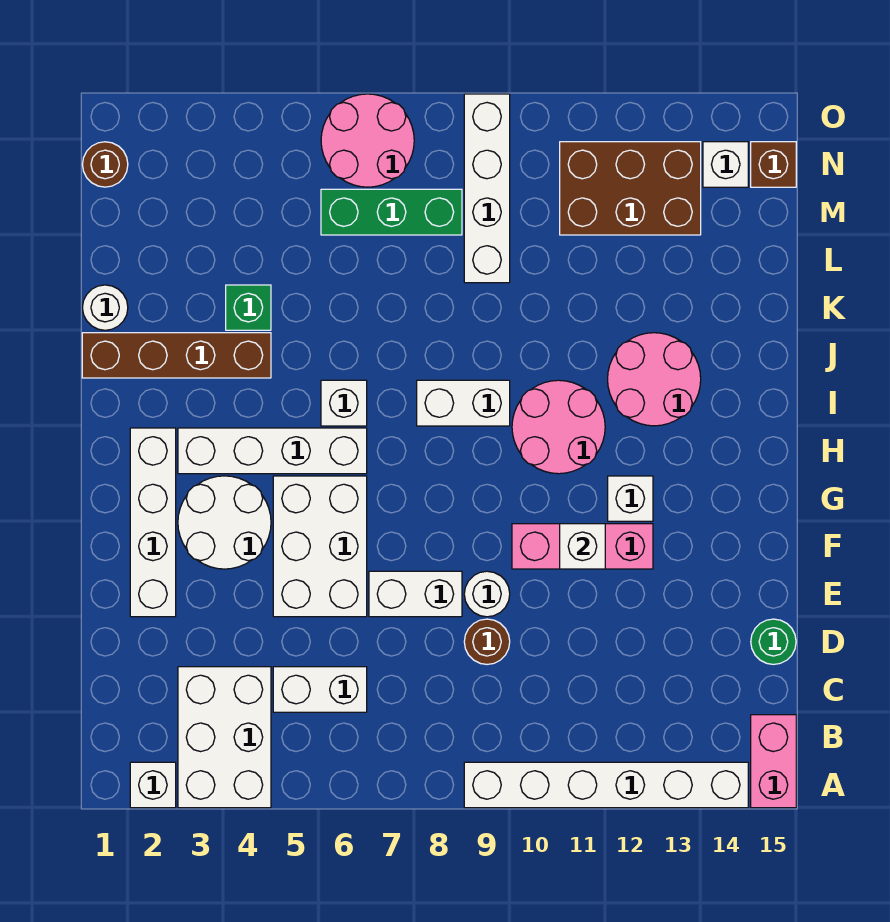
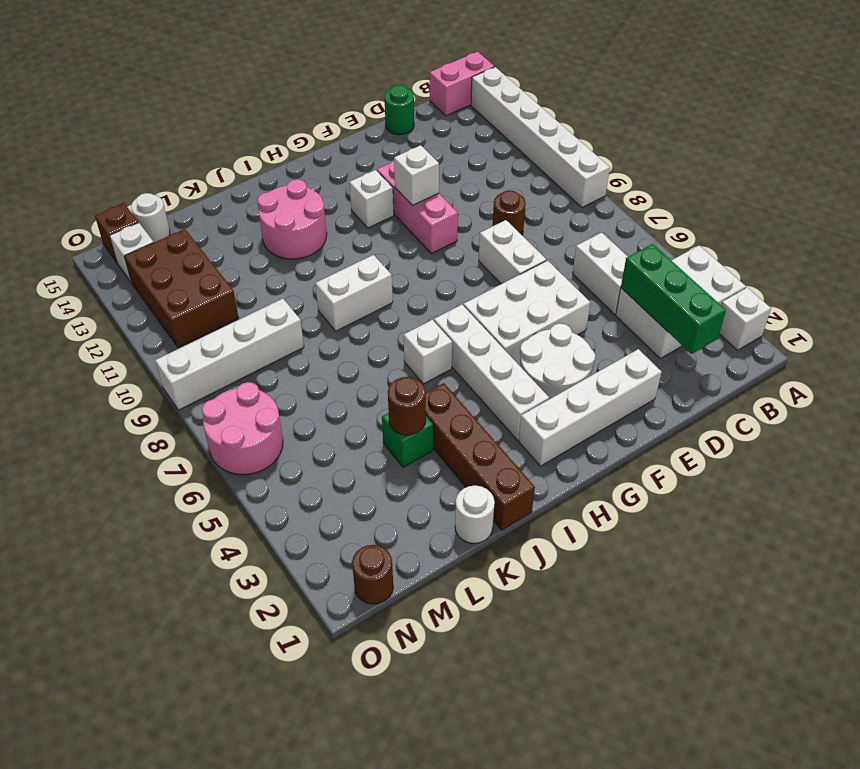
white 1x1 round brick [464,571,510,617] -> white 1x1 round brick moved to [131,193,170,242]
pink 2x2 round brick [512,380,605,474] -> none
white 1x2 brick [417,380,510,426] -> white 1x2 brick turned to [315,255,393,331]
none -> brown 1x1 round brick [388,377,426,435]
green 1x3 brick [321,189,462,235] -> green 1x3 brick moved to [621,244,726,354]

